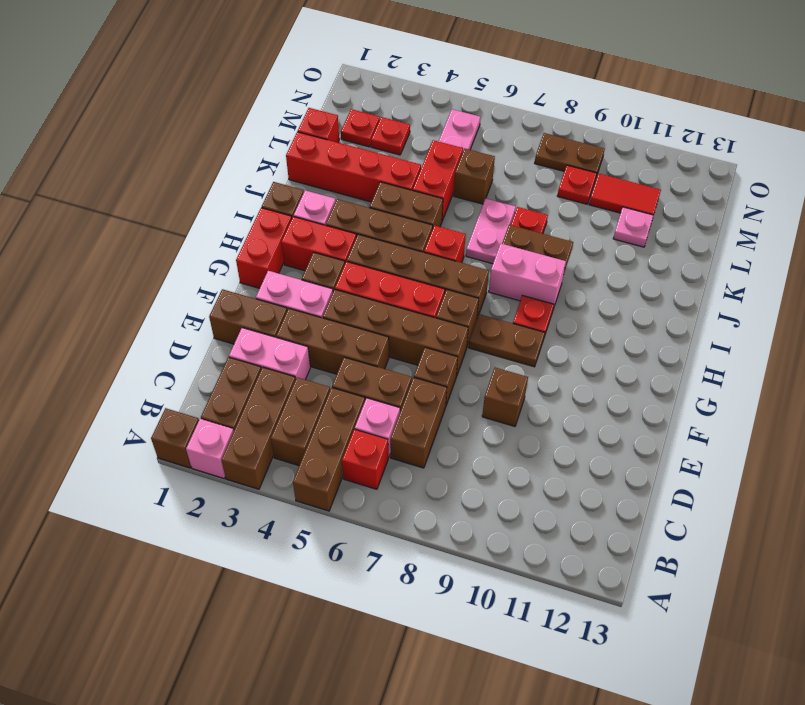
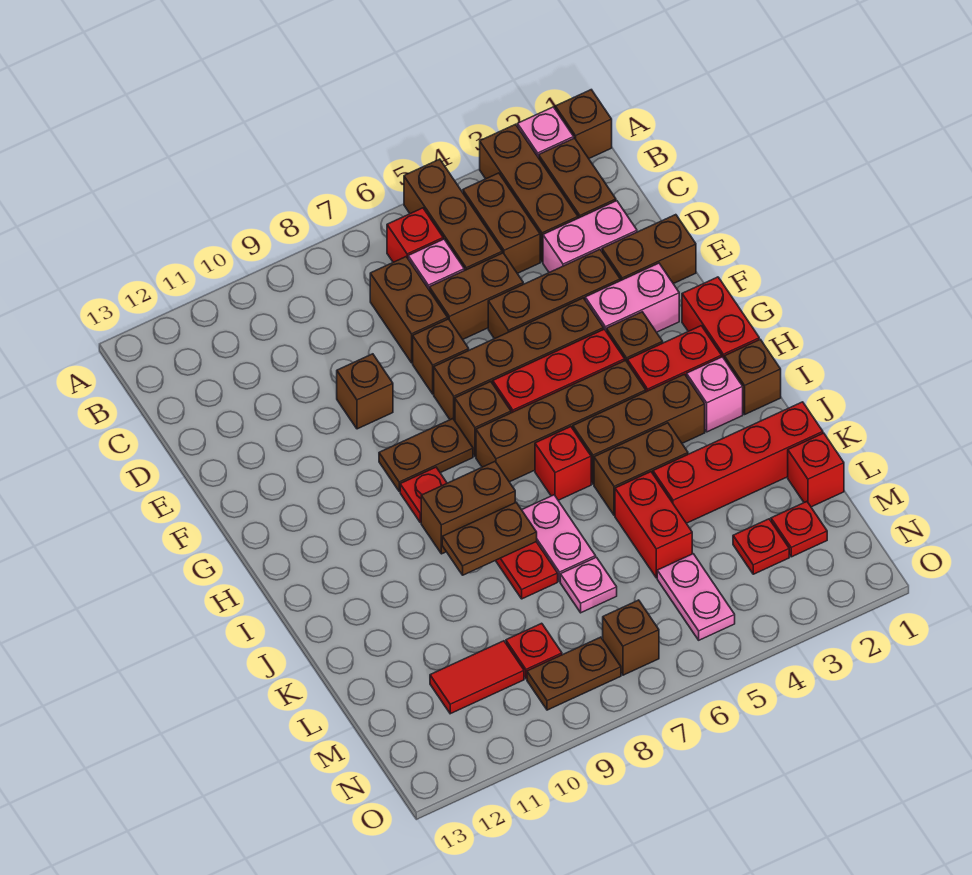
pink 1x2 brick [489,244,566,306] -> brown 1x2 brick [421,462,515,554]
brown 1x1 brick [454,149,495,204] -> brown 1x1 brick moved to [603,600,659,675]
pink 1x1 plate [613,207,654,247] -> pink 1x1 plate moved to [560,557,617,613]

